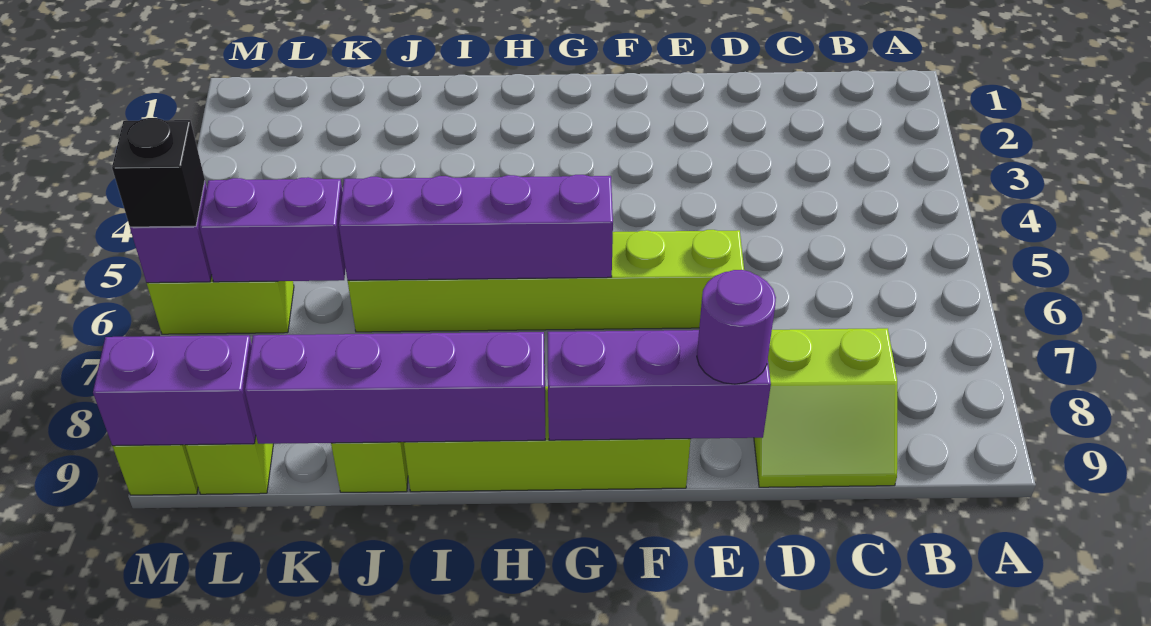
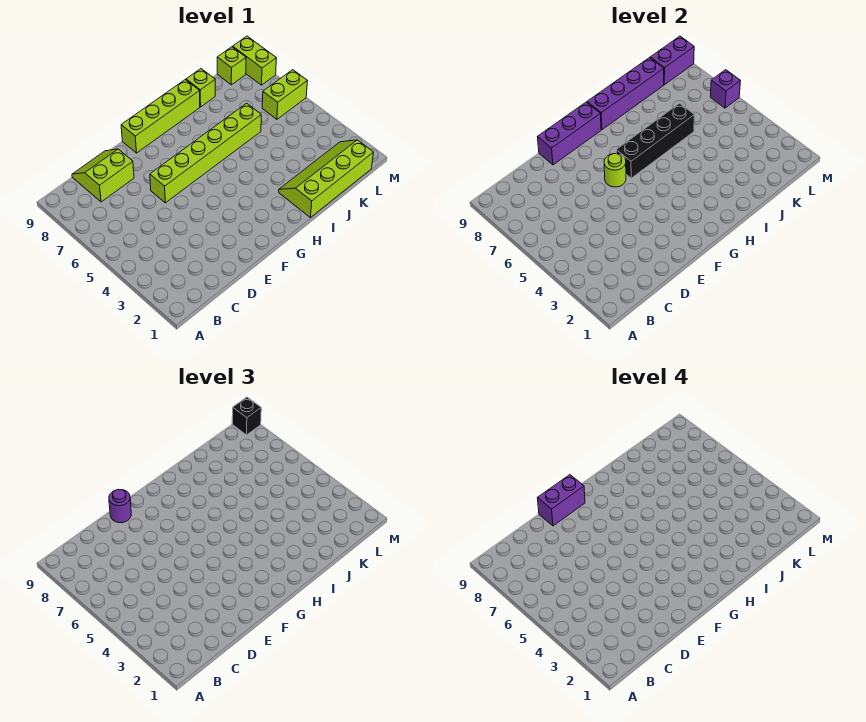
none -> lime 1x1 round brick [604,154,626,187]
purple 1x4 brick [339,175,613,280] -> black 1x4 brick [616,103,694,178]
none -> lime 2x4 slope [279,140,374,217]
purple 1x2 brick [200,177,346,282] -> purple 1x2 brick moved to [538,475,585,526]
black 1x1 brick [112,118,205,227] -> black 1x1 brick moved to [232,397,261,435]

